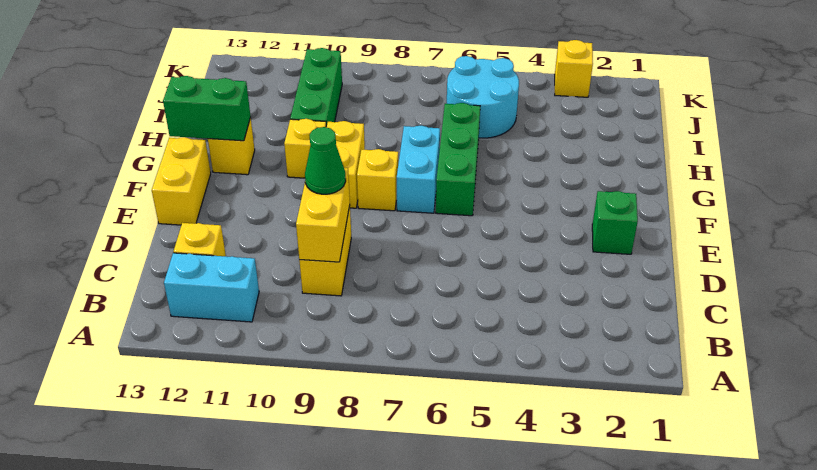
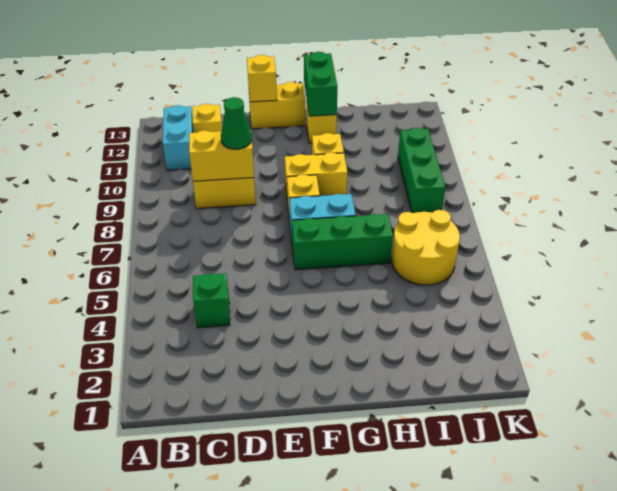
green 1x1 brick [592,191,638,254] -> green 1x1 brick moved to [193,273,230,328]
green 1x3 brick [290,48,342,127] -> green 1x3 brick turned to [398,128,445,213]
cyan 2x2 round brick [447,56,519,138] -> yellow 2x2 round brick [392,210,460,285]
yellow 1x1 brick [555,40,593,97] -> yellow 1x1 brick moved to [247,55,277,102]

